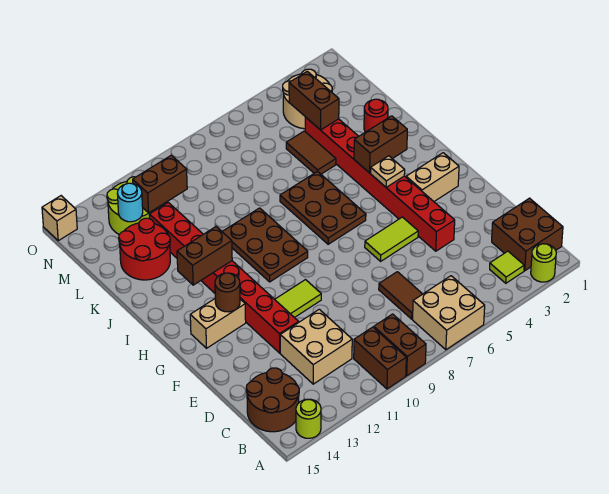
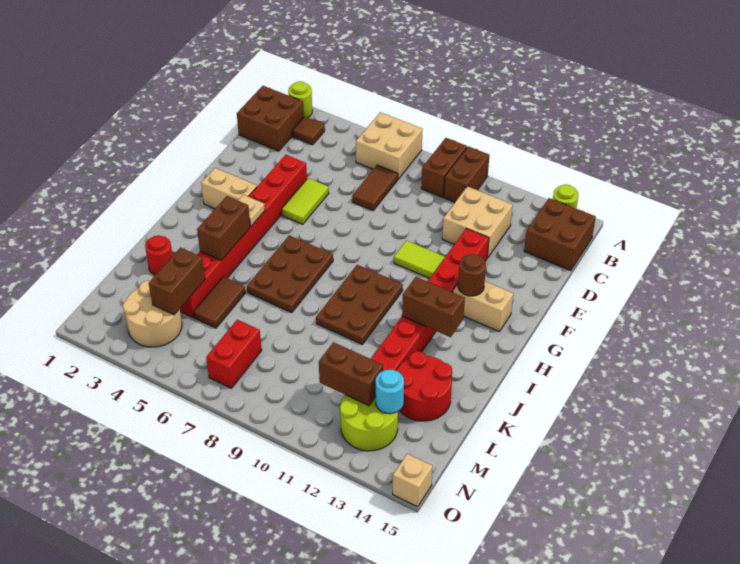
lime 1x1 tile [490,251,524,283] -> brown 1x1 tile [293,117,325,145]
brown 2x2 round brick [246,368,299,432] -> brown 2x2 brick [524,198,596,271]
lime 1x2 tile [365,217,418,261] -> lime 1x2 tile turned to [282,178,329,224]
brown 1x2 brick [354,116,407,173] -> brown 1x2 brick turned to [197,196,250,260]
none -> red 1x2 brick [206,320,262,388]

